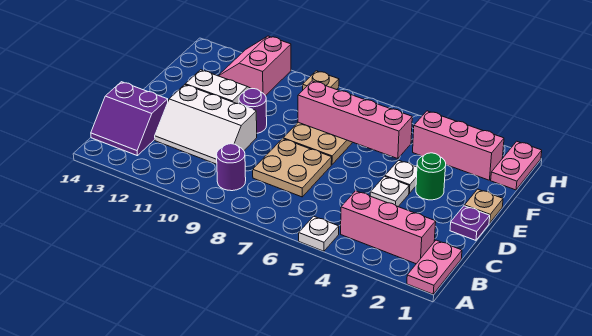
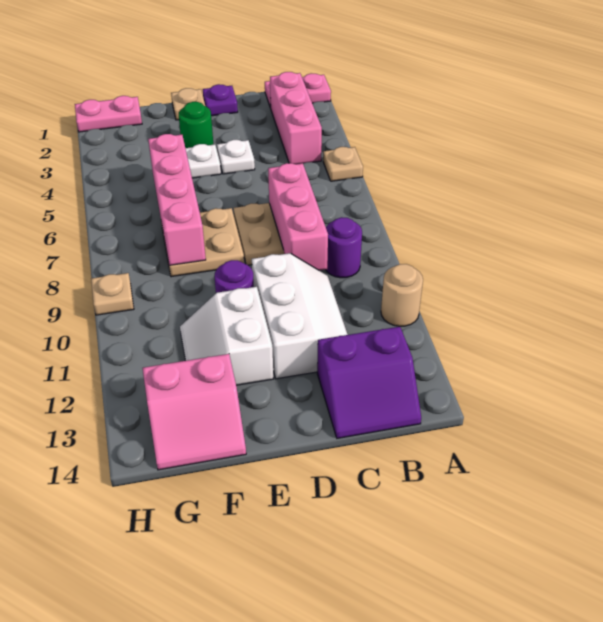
white 1x1 plate [299,216,339,251] -> tan 1x1 plate [323,147,363,181]
none -> tan 1x1 round brick [381,264,423,326]
purple 2x2 slope [91,82,168,156] -> purple 2x2 slope turned to [317,327,421,438]
pink 1x3 brick [413,111,504,180] -> pink 1x3 brick moved to [268,163,328,270]
pink 2x2 slope [218,36,291,96] -> pink 2x2 slope moved to [143,354,246,470]

